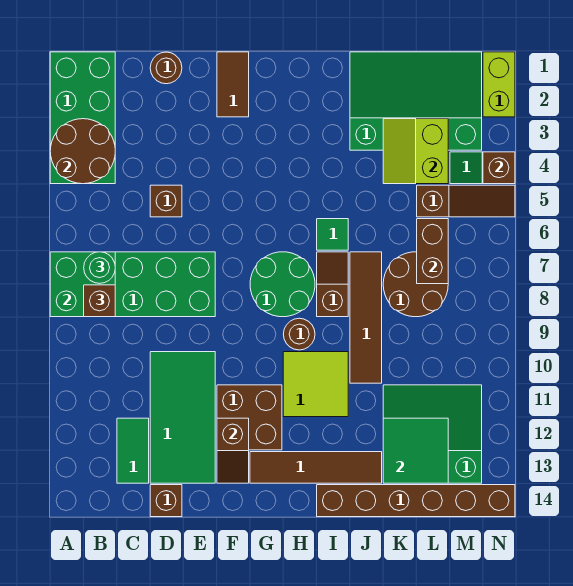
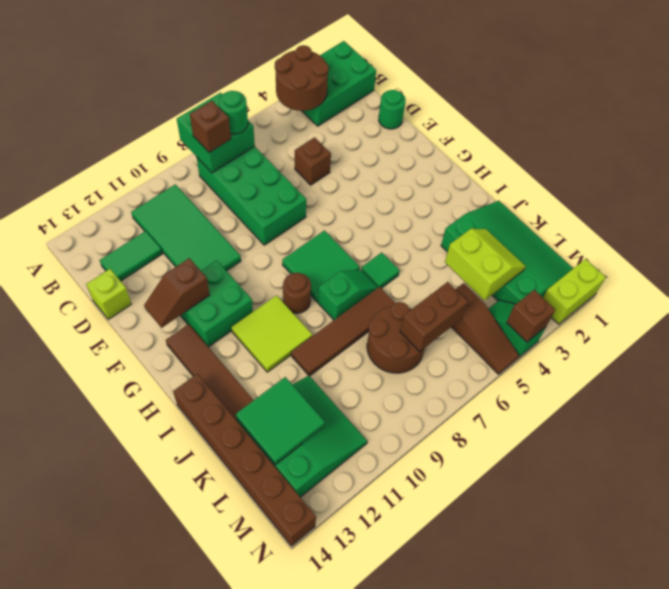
green 2x4 brick [50,52,115,184] -> green 2x3 brick [302,41,376,126]
brown 1x1 round brick [150,52,182,84] -> green 1x1 round brick [379,90,406,129]
green 2x4 tile [150,352,215,483] -> green 2x4 tile turned to [131,184,241,271]
brown 1x1 brick [150,485,182,517] -> lime 1x1 brick [86,269,131,319]
brown 1x2 tile [217,52,249,117] -> none
brown 2x2 brick [217,385,282,450] -> green 2x2 brick [180,260,253,347]
green 2x2 round brick [250,252,315,317] -> green 2x2 tile [282,230,360,302]
brown 1x2 slope [317,252,348,317] -> green 1x2 slope [318,270,378,320]
lime 2x2 slope [383,119,448,184] -> lime 2x2 slope turned to [445,229,526,301]

